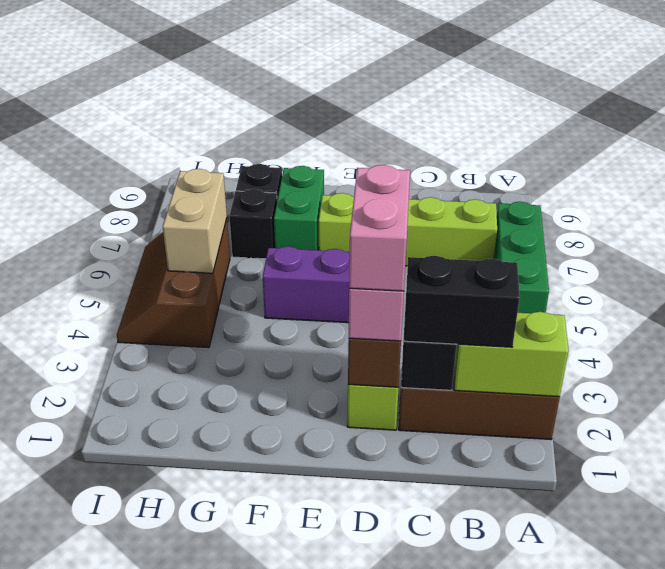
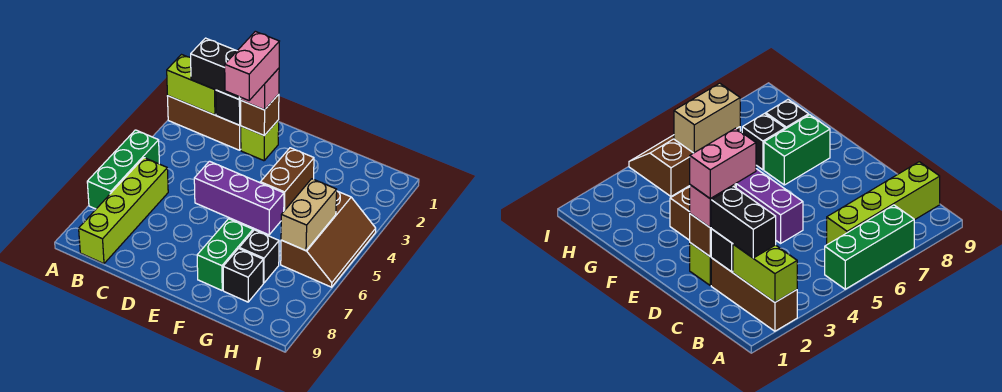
lime 1x4 brick [319,193,497,266] -> lime 1x4 brick turned to [79,158,168,264]
none -> brown 1x2 brick [260,148,314,211]

